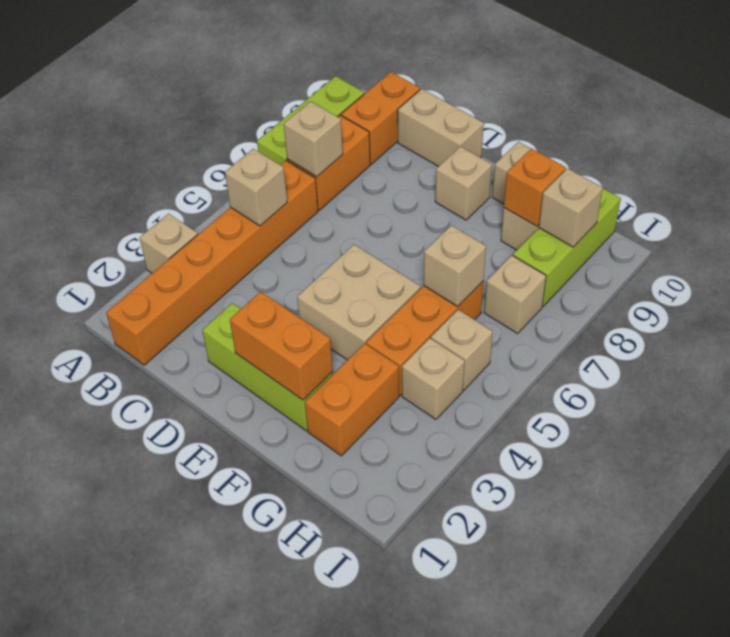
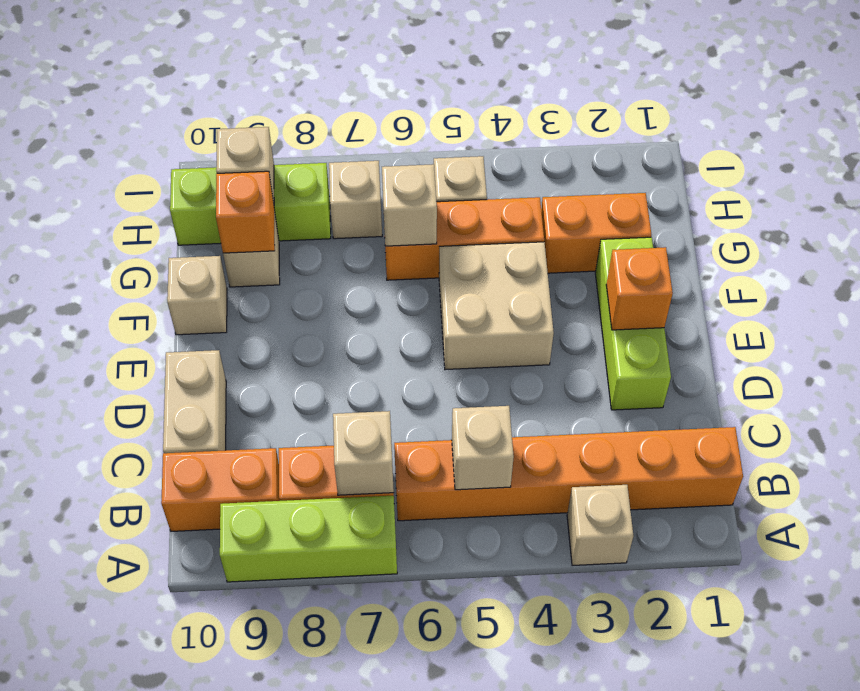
orange 1x2 brick [230,292,333,400] -> orange 1x1 brick [606,247,673,330]
tan 1x1 brick [435,147,492,220] -> none
tan 1x1 brick [402,338,465,419] -> none

